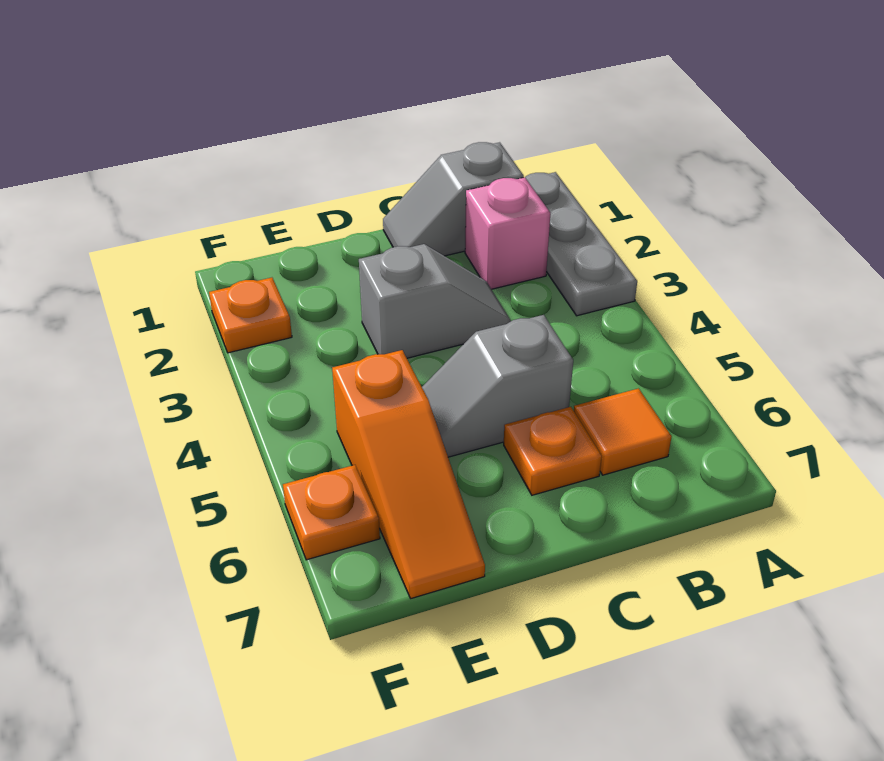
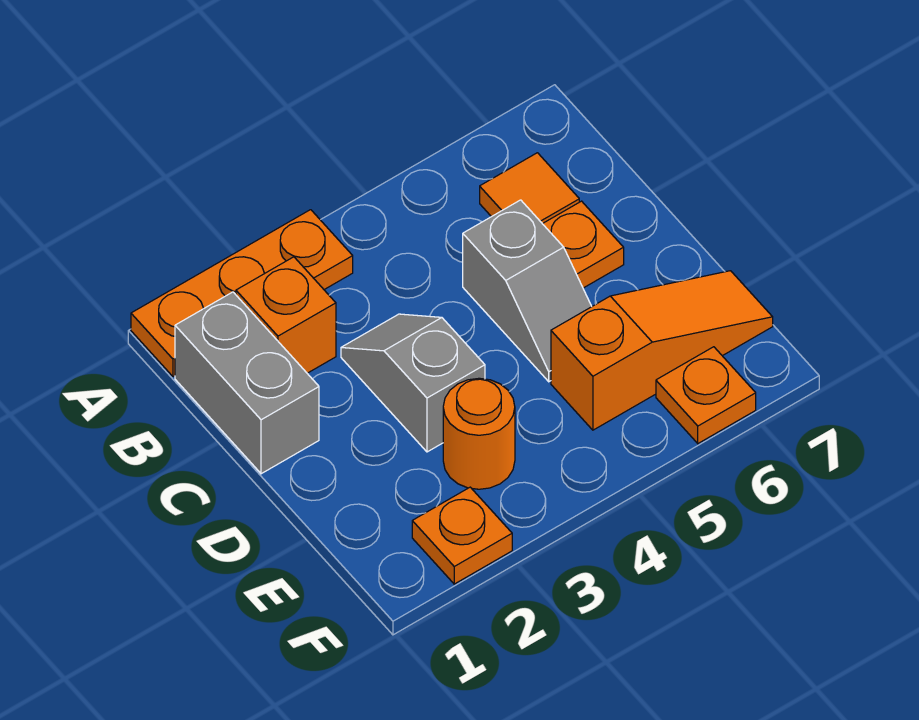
grey 1x3 plate [525,172,637,316] -> orange 1x3 plate [131,210,353,377]
grey 1x2 slope [383,142,524,256] -> grey 1x2 brick [175,292,319,474]
pink 1x1 brick [465,177,550,289] -> orange 1x1 brick [236,257,336,373]
none -> orange 1x1 round brick [443,378,515,489]

